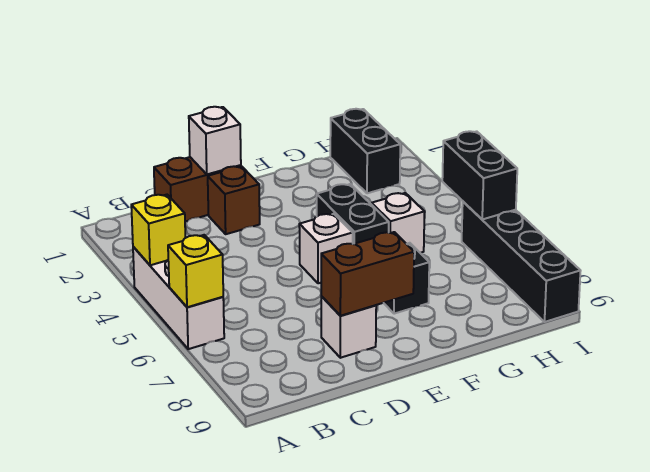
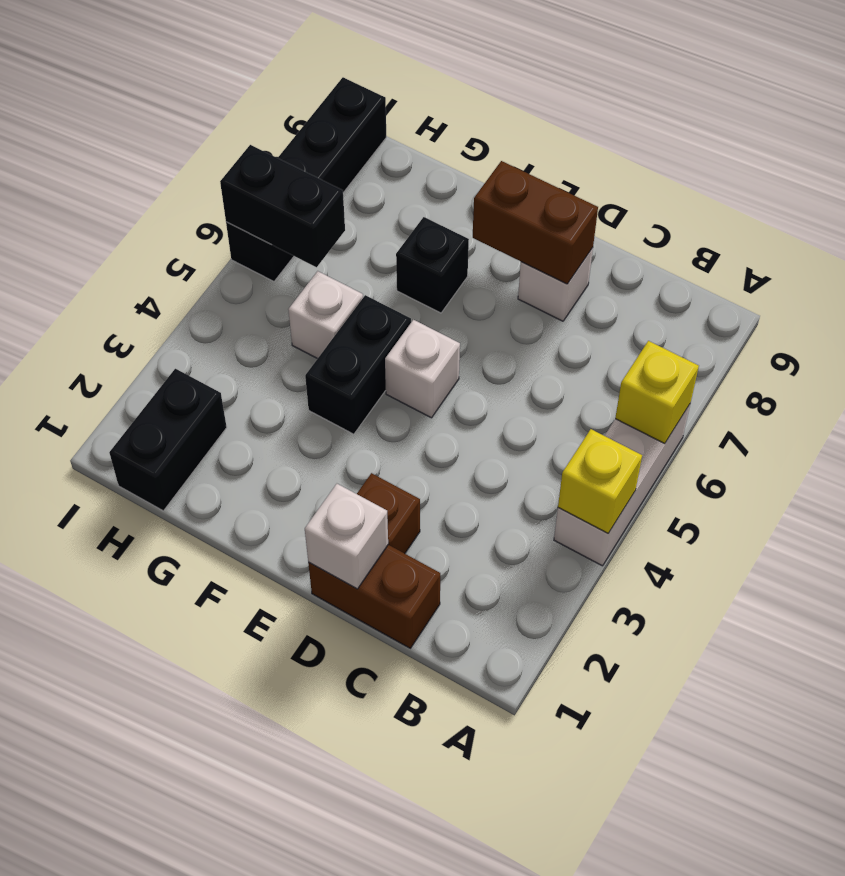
black 1x2 brick [442,131,517,219] -> black 1x2 brick turned to [220,145,345,267]

